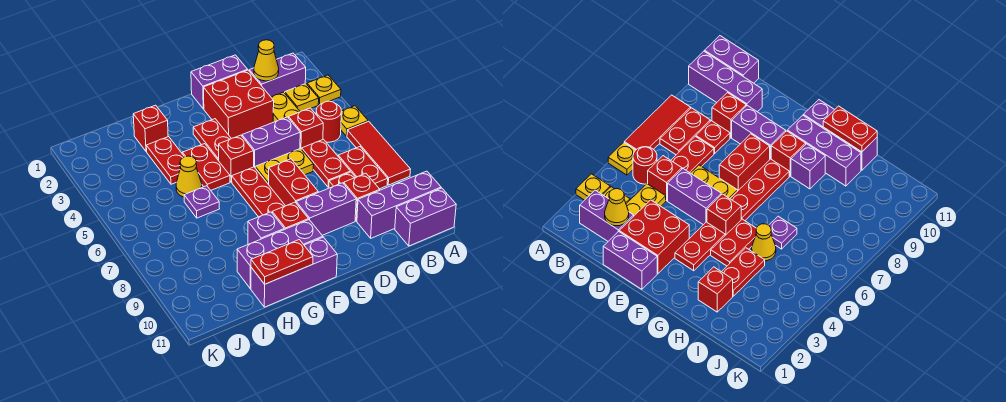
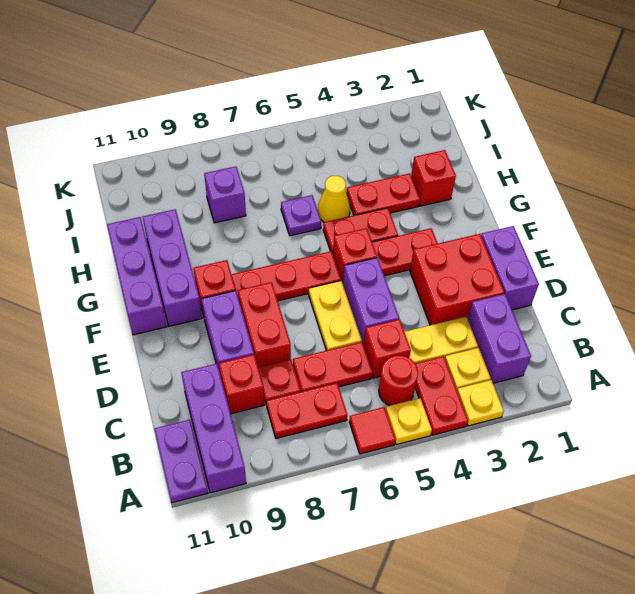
red 1x3 tile [347,121,411,185] -> red 1x1 tile [349,407,395,454]
purple 1x2 brick [395,188,456,246] -> purple 1x2 plate [155,420,208,503]
yellow 1x1 cone [254,40,279,81] -> none
red 1x2 brick [269,159,318,206] -> red 1x2 brick turned to [238,282,291,367]
purple 1x1 brick [248,212,284,244] -> purple 1x1 brick moved to [204,166,246,223]
red 1x2 plate [251,240,313,284] -> red 1x2 plate moved to [415,356,468,435]

